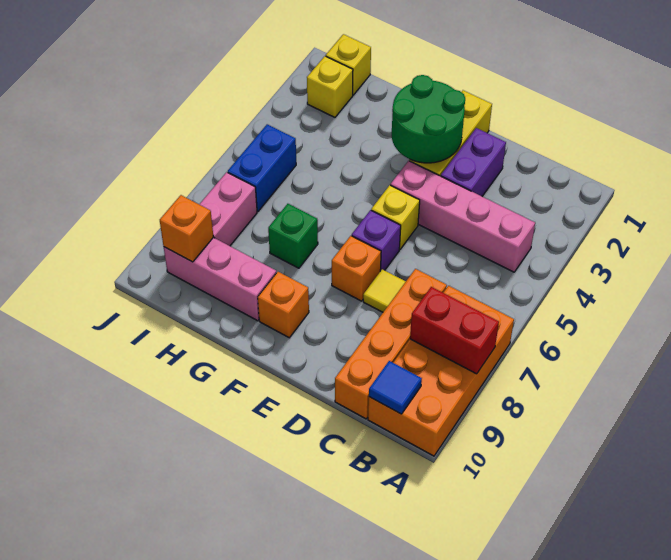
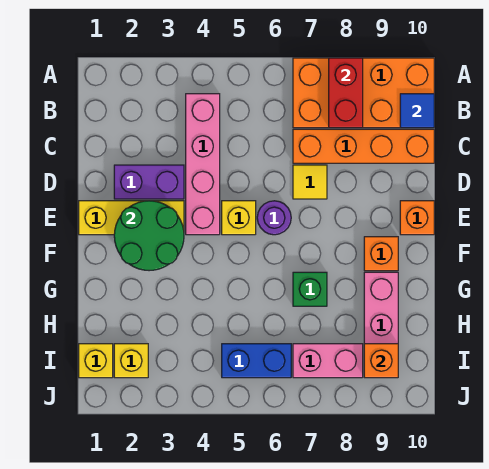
purple 1x1 brick [352,210,401,271] -> purple 1x1 round brick [257,201,291,235]
orange 1x1 brick [332,236,381,301] -> orange 1x1 brick moved to [400,201,434,235]

